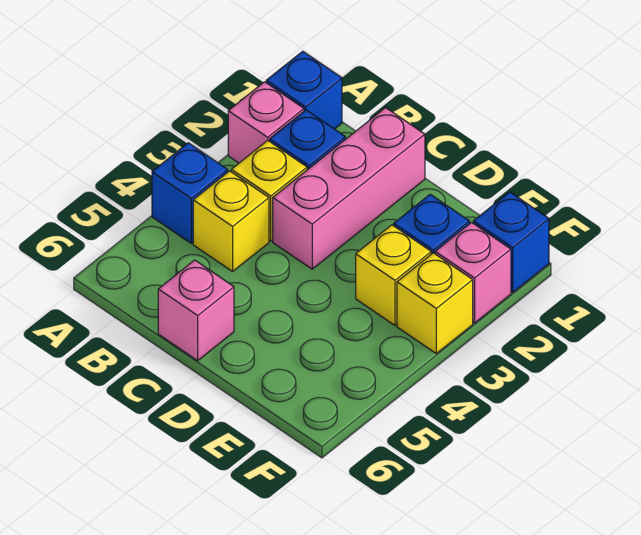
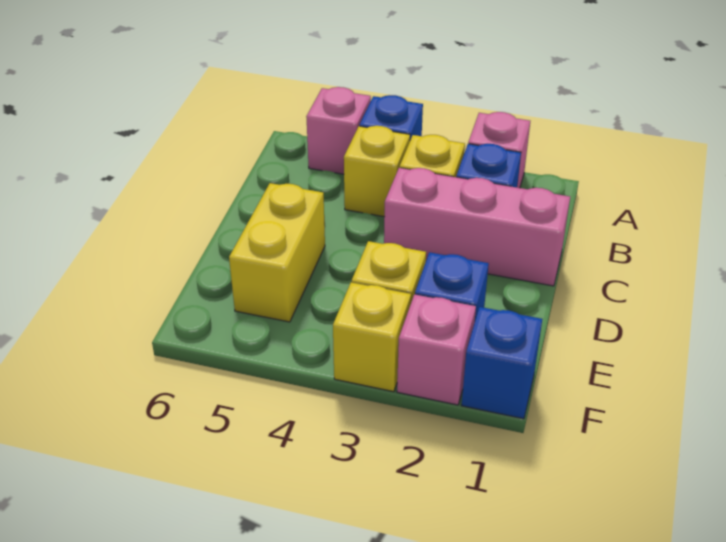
blue 1x1 brick [266,51,342,129] -> none
pink 1x1 brick [158,260,234,361] -> pink 1x1 brick moved to [306,87,371,174]
none -> yellow 1x2 brick [229,183,325,322]

